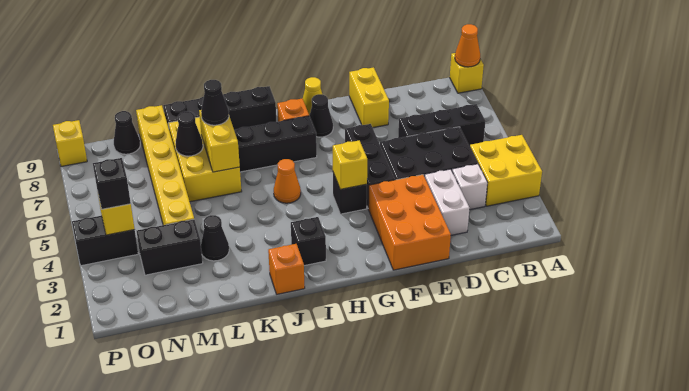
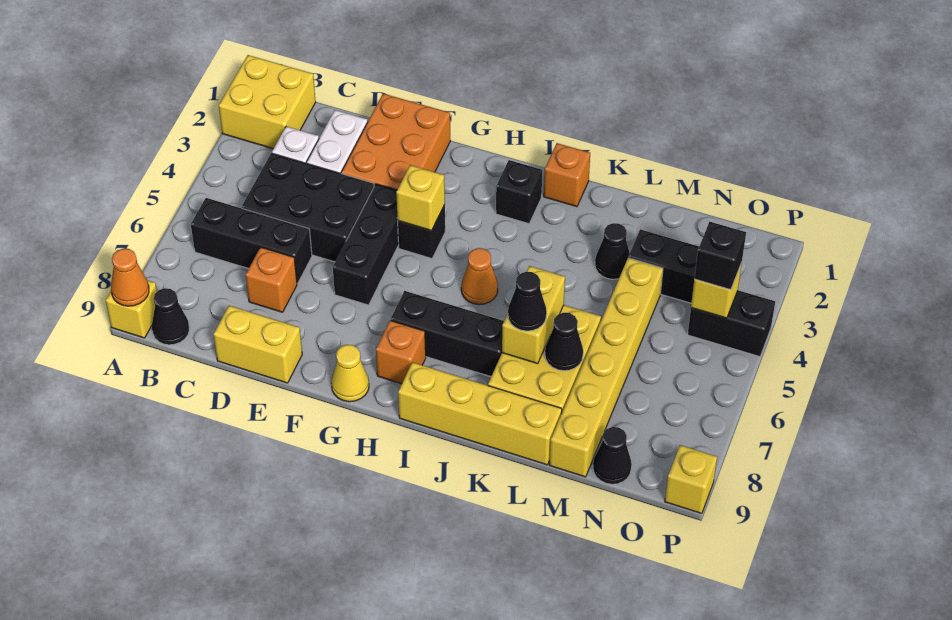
yellow 2x2 brick [470,135,542,206] -> yellow 2x2 brick moved to [219,55,316,149]
none -> orange 1x1 brick [246,247,297,312]
yellow 1x2 brick [349,67,389,128] -> yellow 1x2 brick turned to [213,306,302,383]
black 1x1 cone [309,94,333,137] -> black 1x1 cone moved to [152,288,189,345]
black 1x4 brick [163,86,276,130] -> yellow 1x4 brick [398,362,562,465]

